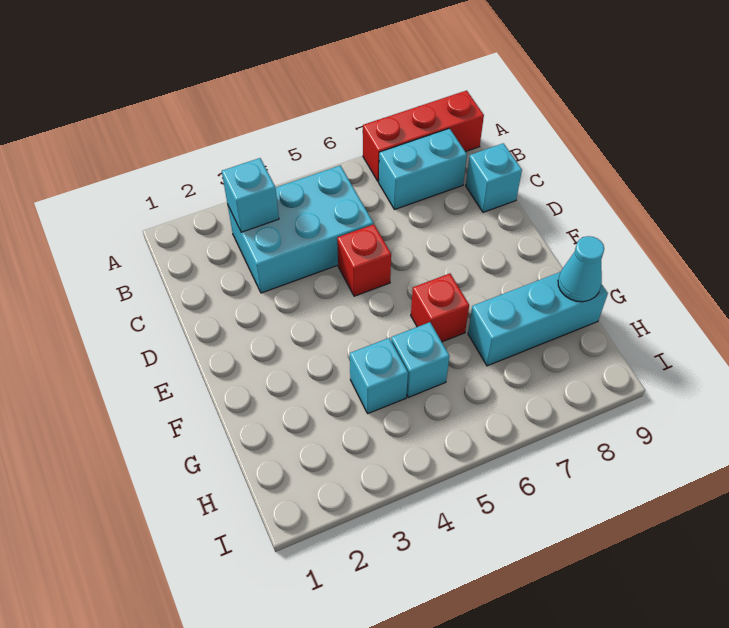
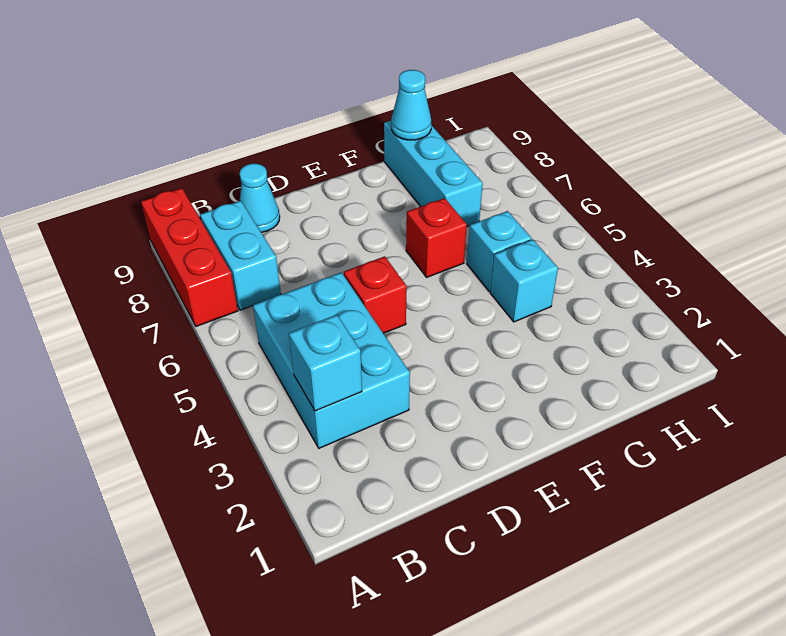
cyan 1x1 brick [466,143,522,212] -> cyan 1x1 cone [240,163,280,232]

